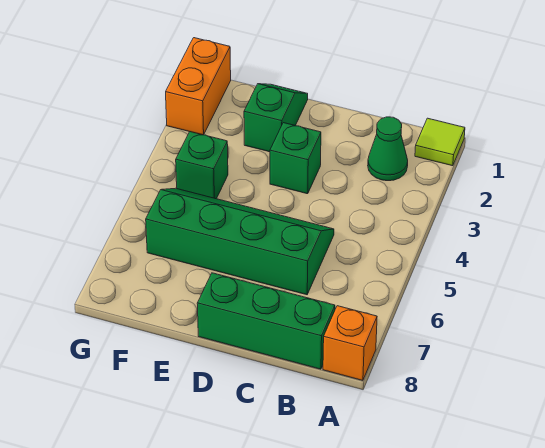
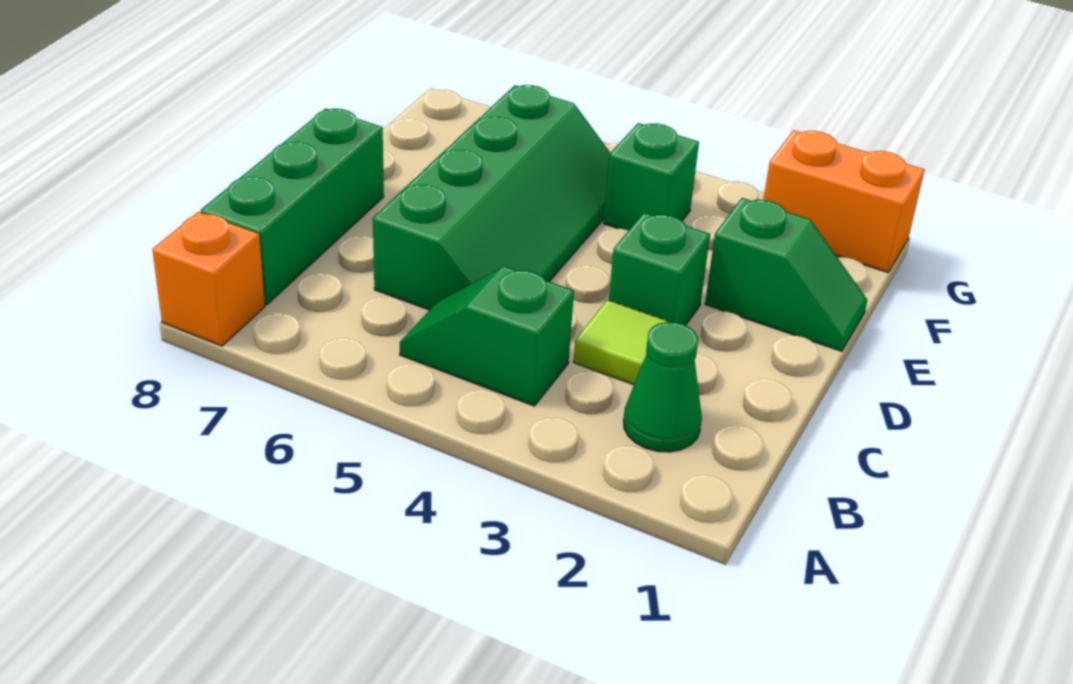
lime 1x1 tile [415,118,465,166] -> lime 1x1 tile moved to [574,300,670,385]
none -> green 1x2 slope [400,266,574,406]

